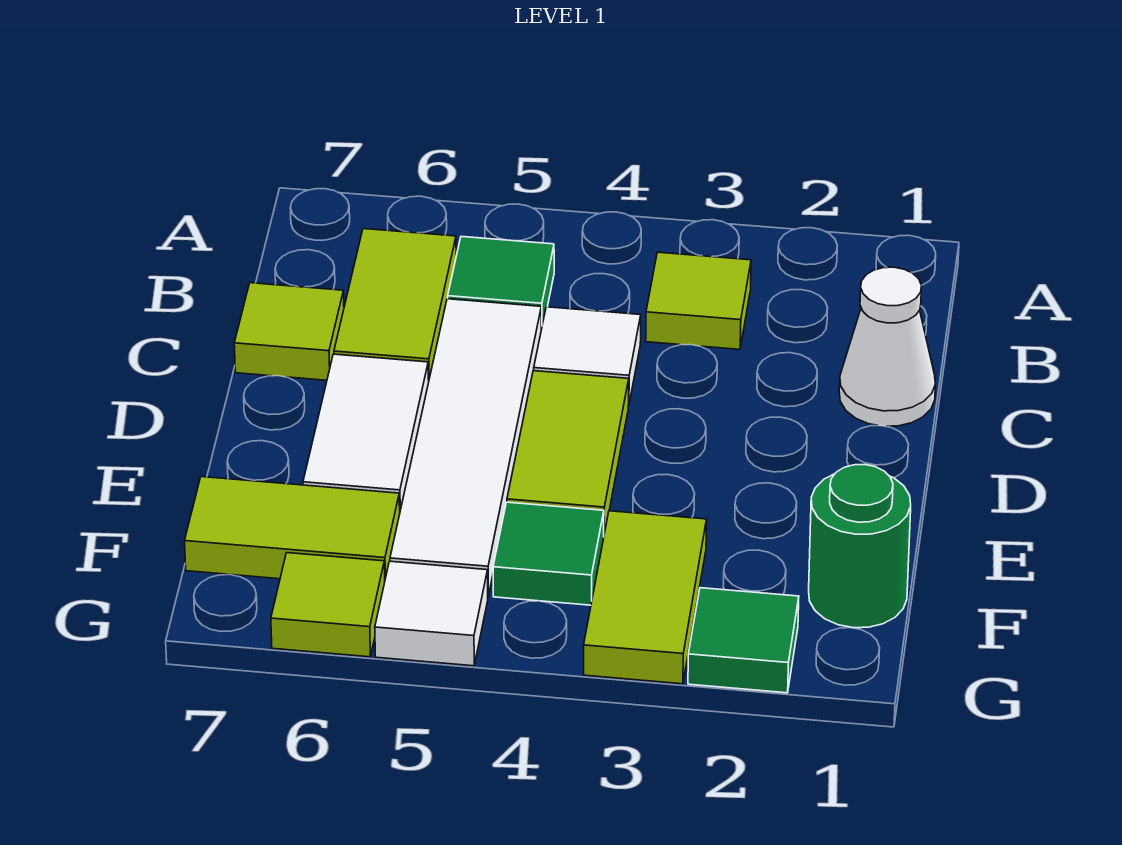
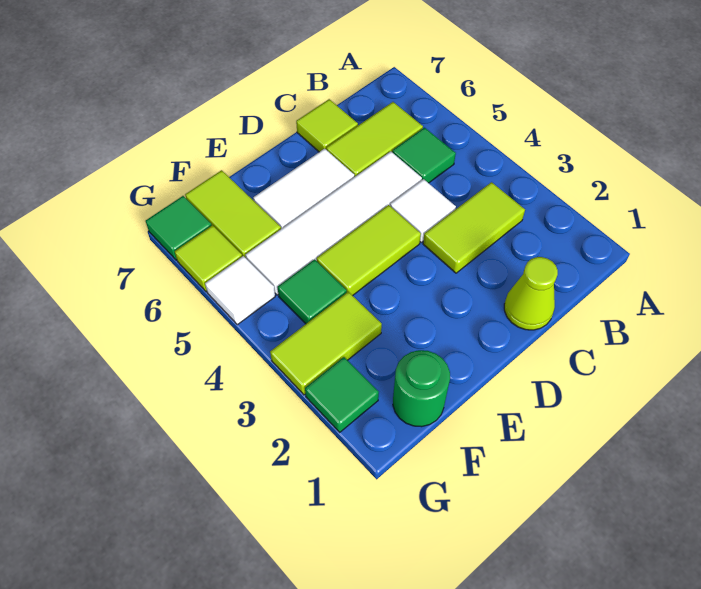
lime 1x1 tile [646,252,751,349] -> lime 1x2 tile [423,182,525,273]
white 1x1 cone [839,267,935,426] -> lime 1x1 cone [504,257,558,330]
none -> green 1x1 tile [146,196,212,260]

